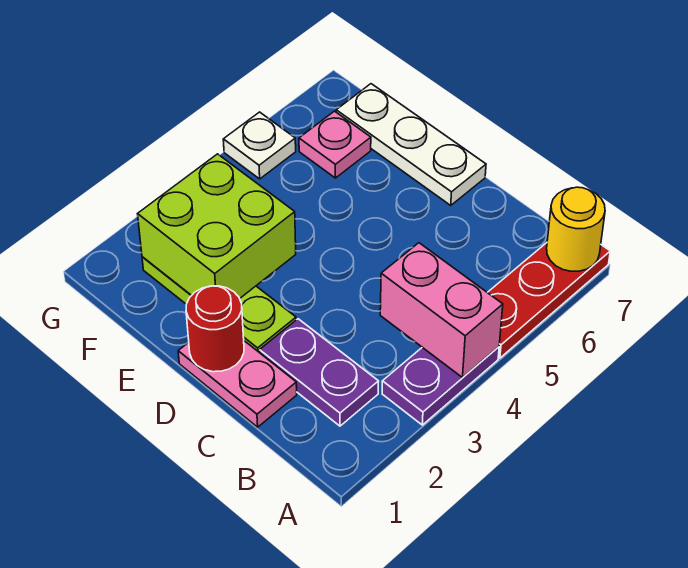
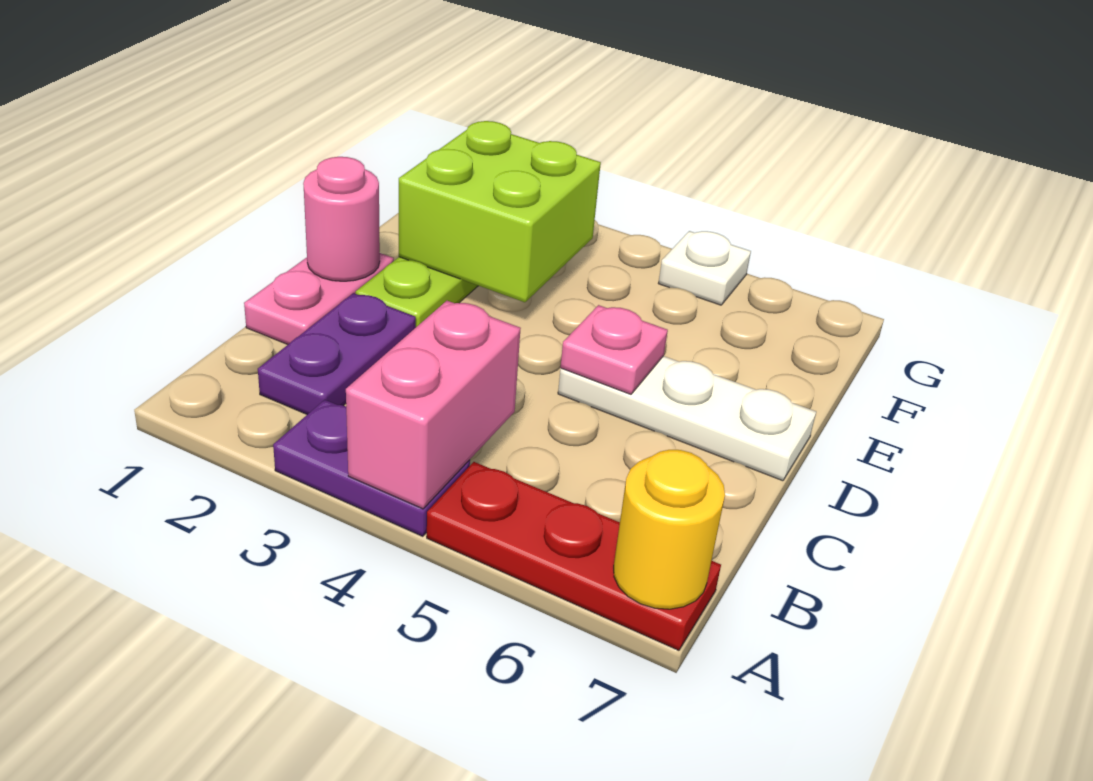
red 1x1 round brick [186,286,244,372] -> pink 1x1 round brick [303,157,380,281]
white 1x3 plate [336,84,486,205] -> white 1x3 plate turned to [558,356,816,481]
pink 1x1 plate [299,111,371,178] -> pink 1x1 plate moved to [561,305,668,394]

